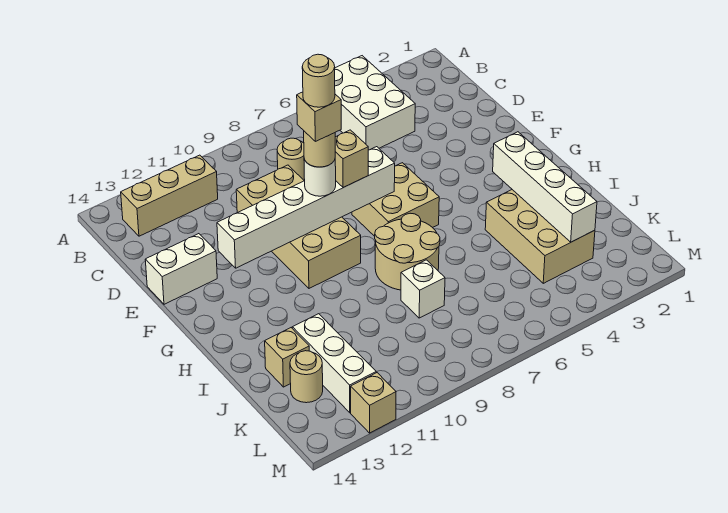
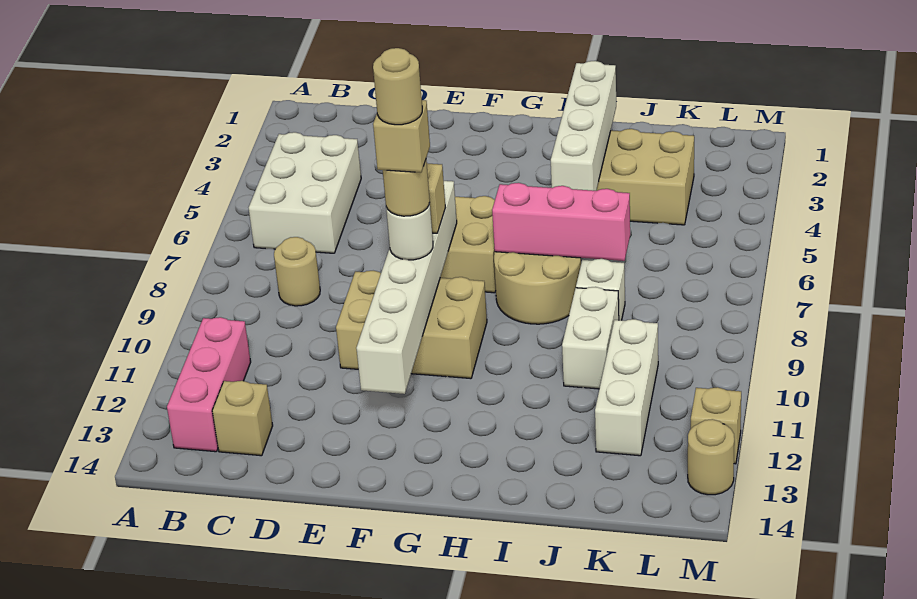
white 2x3 brick [335,56,415,150] -> white 2x3 brick turned to [249,132,361,253]
tan 1x3 brick [121,155,218,236] -> pink 1x3 brick [167,317,251,452]
tan 2x4 brick [236,165,361,288] -> tan 2x3 brick [336,271,487,379]
white 1x2 brick [145,234,217,304] -> white 1x2 brick moved to [562,287,619,389]
white 1x4 brick [493,132,597,242] -> white 1x4 brick turned to [551,61,616,191]
none -> pink 1x3 brick [492,183,630,261]
white 1x3 brick [292,314,376,413] -> white 1x3 brick turned to [595,319,658,456]
tan 1x1 brick [265,328,309,387] -> tan 1x1 brick moved to [212,381,273,456]
tan 1x1 round brick [290,351,323,403] -> tan 1x1 round brick moved to [688,419,734,495]

